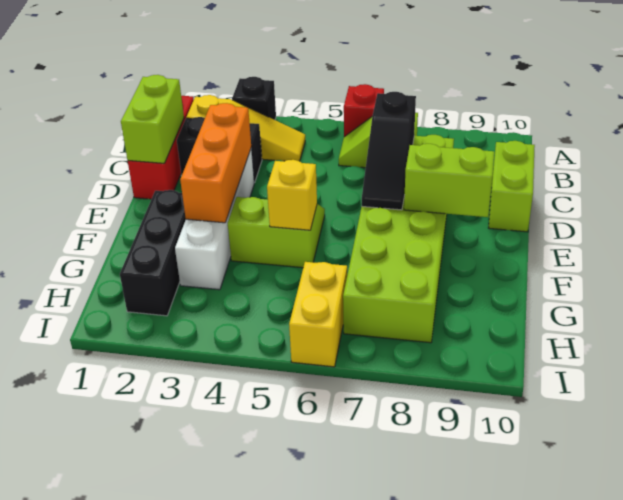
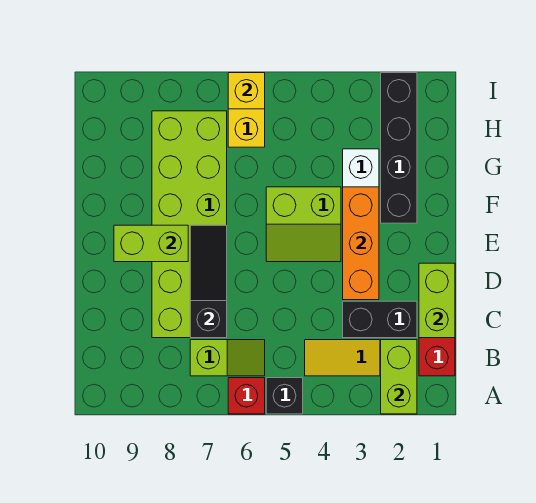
black 1x1 brick [232,77,276,120] -> black 1x1 brick moved to [266,378,303,414]
lime 1x2 brick [489,141,535,232] -> lime 1x2 brick moved to [381,340,417,414]
black 1x3 brick [120,190,186,316] -> black 1x4 brick [381,73,417,223]
yellow 1x1 brick [267,160,317,230] -> yellow 1x1 brick moved to [228,73,265,109]

